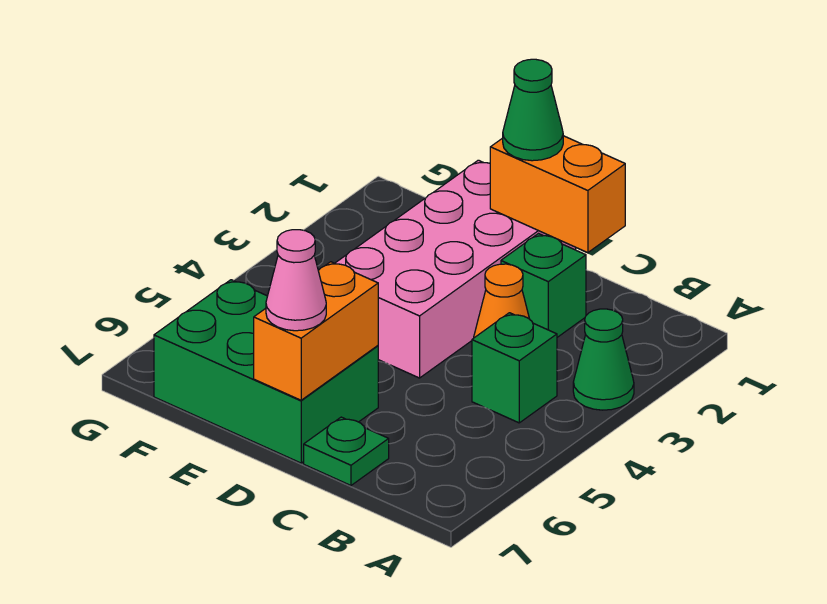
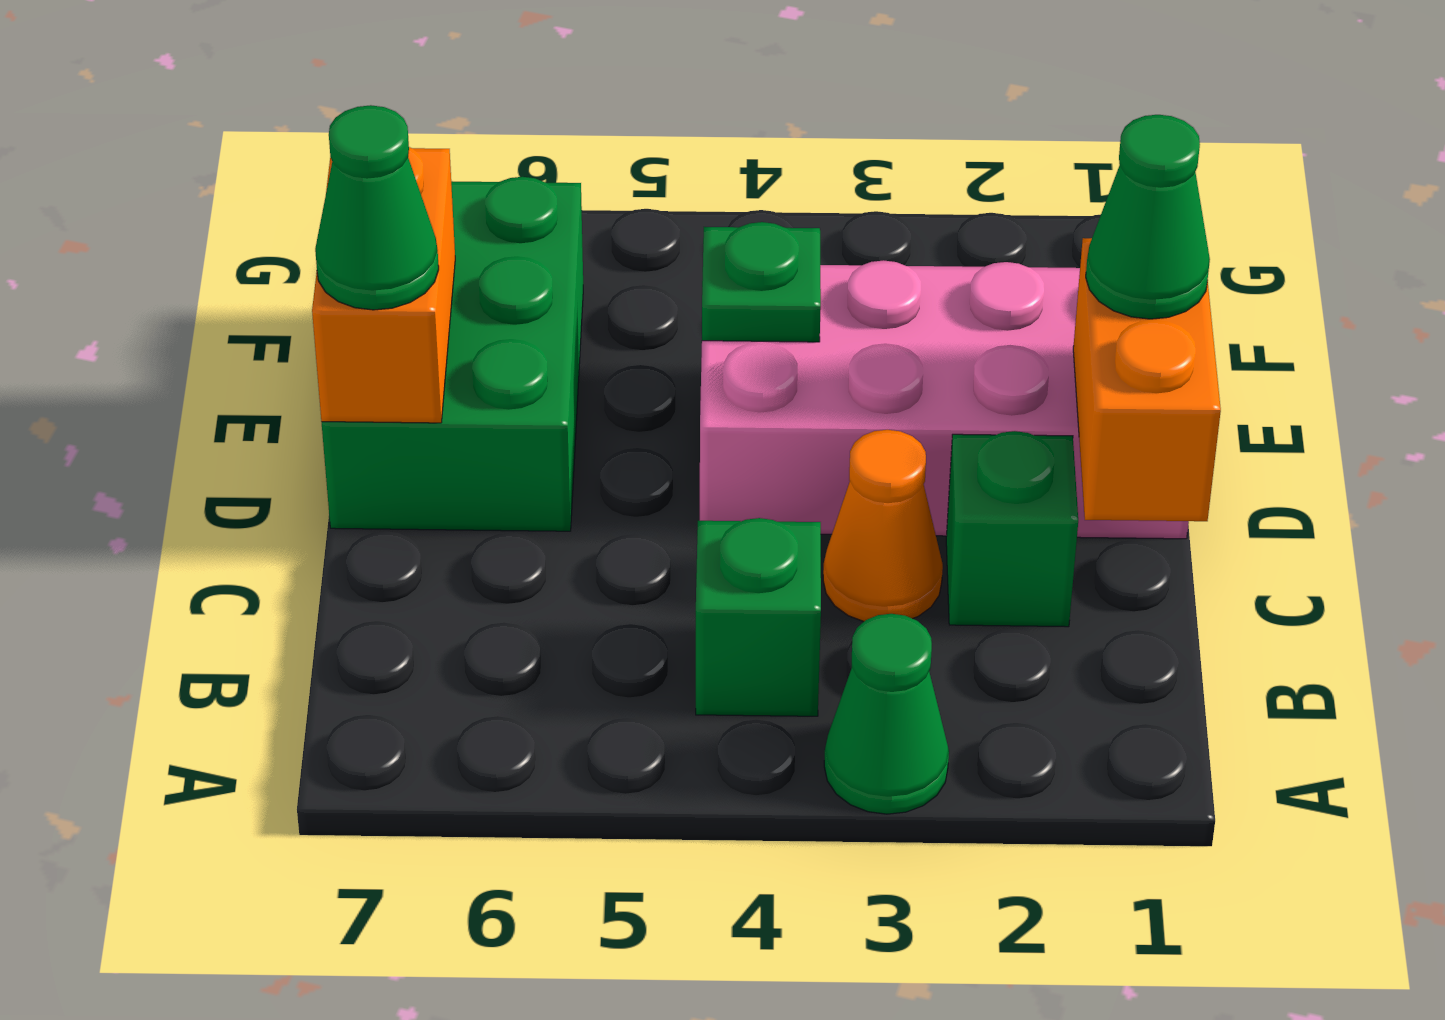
green 1x1 plate [304,417,389,485] -> green 1x1 plate moved to [702,222,821,342]
orange 1x2 brick [254,262,378,400] -> orange 1x2 brick turned to [312,147,455,423]
pink 1x1 cone [266,230,326,331] -> green 1x1 cone [315,105,439,310]

